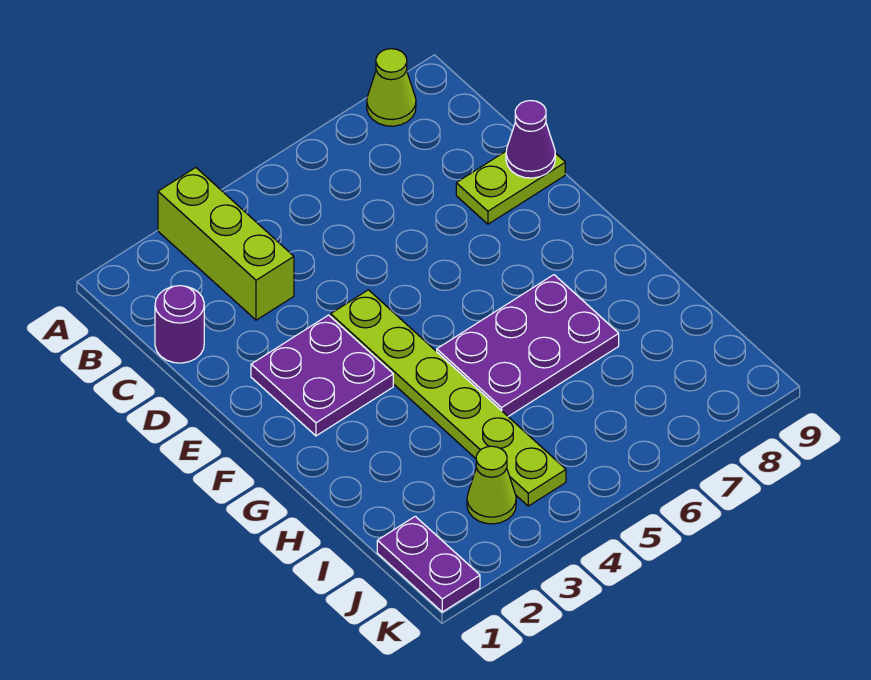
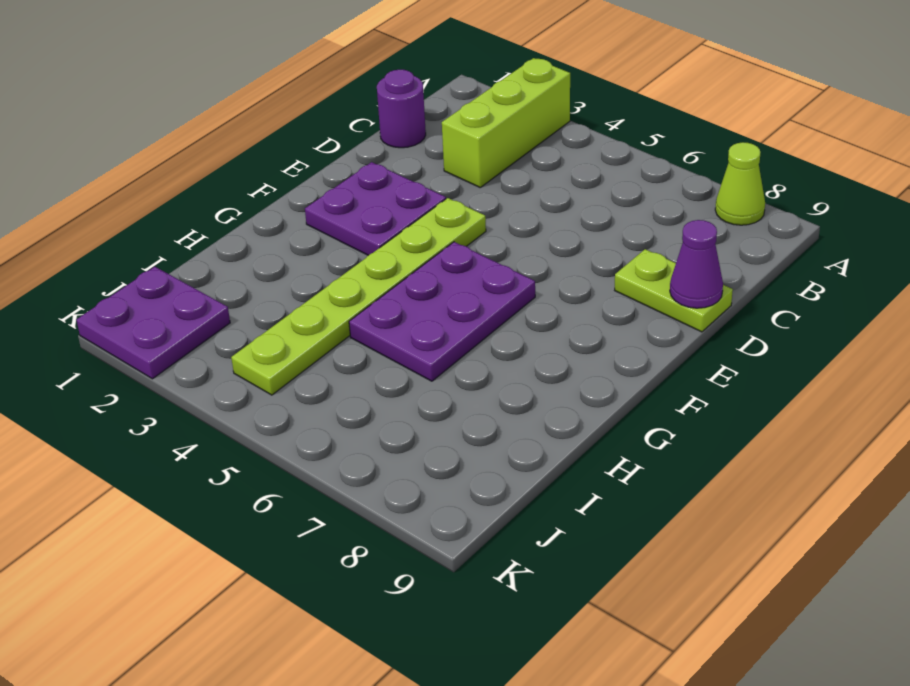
purple 2x3 plate [437,275,619,416] -> purple 2x3 plate turned to [349,242,535,381]
purple 1x2 plate [377,516,480,612] -> purple 2x2 plate [77,267,230,379]
lime 1x1 cone [467,446,516,524] -> none

